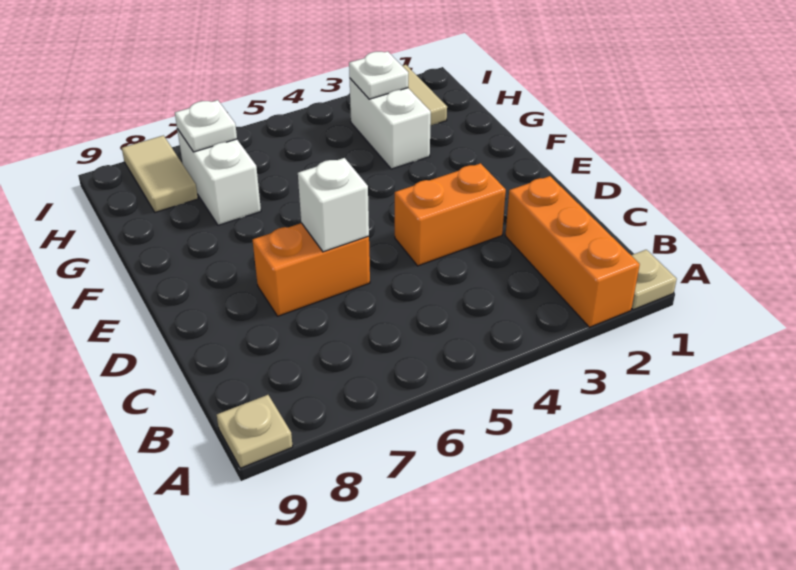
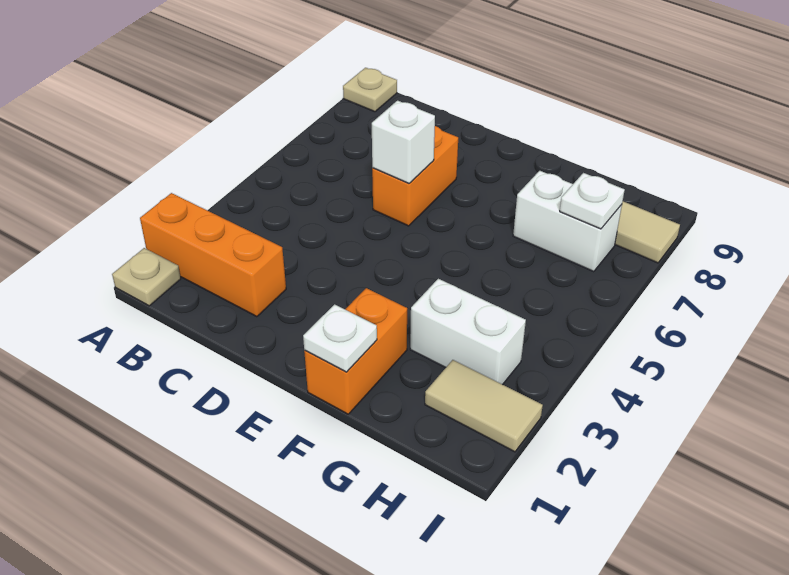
orange 1x2 brick [395,163,506,266] -> orange 1x2 brick moved to [304,288,407,414]
white 1x1 plate [349,51,408,99] -> white 1x1 plate moved to [303,304,377,372]

